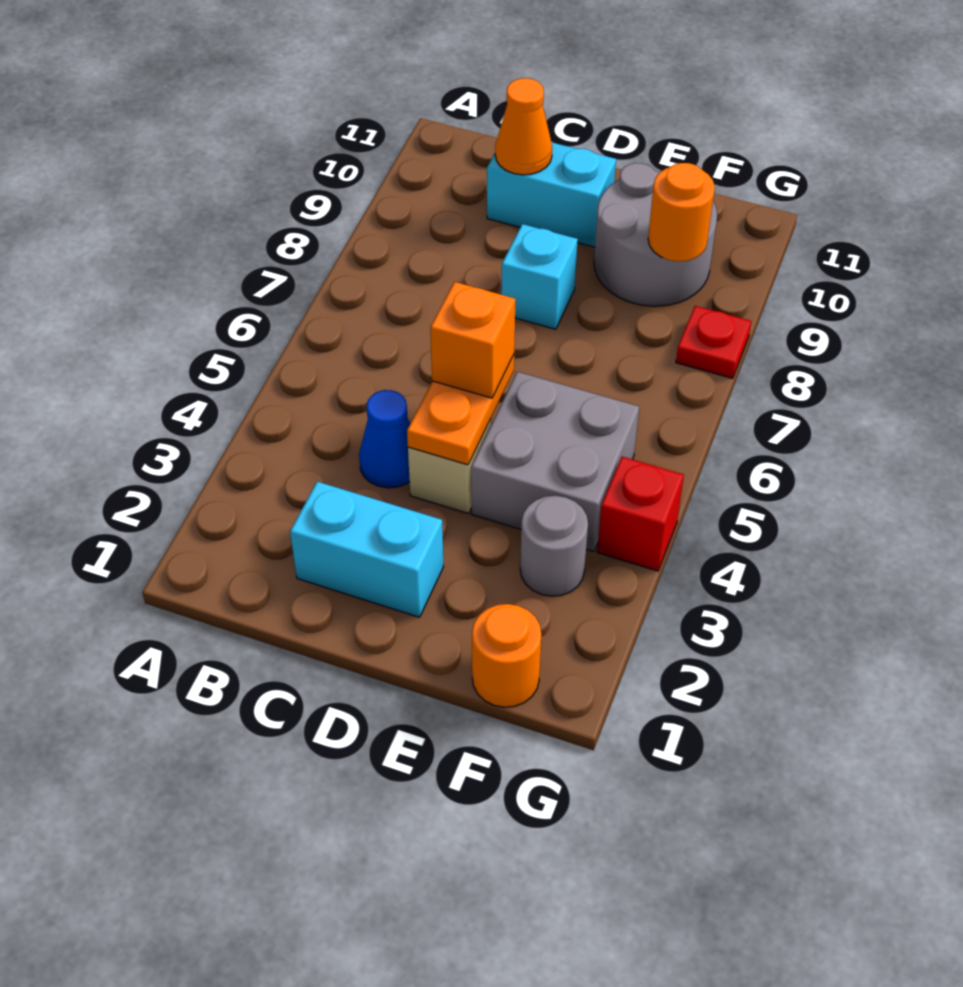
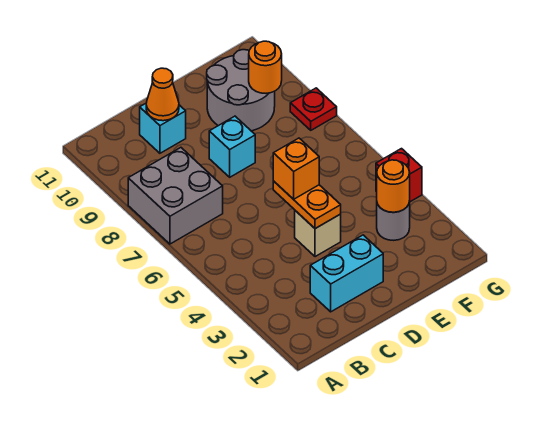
blue 1x1 cone [359,390,410,488] -> none
cyan 1x2 brick [487,143,616,247] -> cyan 1x1 brick [140,104,186,153]
grey 2x2 brick [471,372,639,552] -> grey 2x2 brick moved to [128,148,223,244]
orange 1x1 round brick [472,604,541,707] -> orange 1x1 round brick moved to [377,160,410,212]

